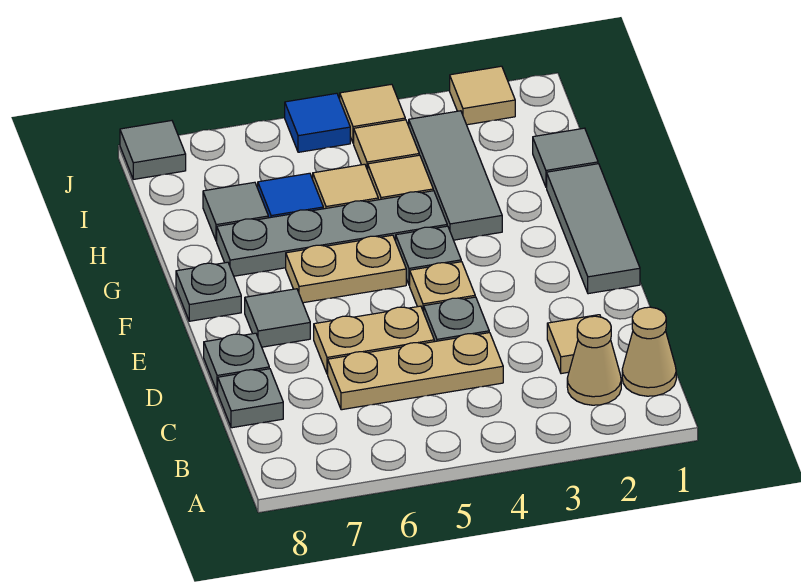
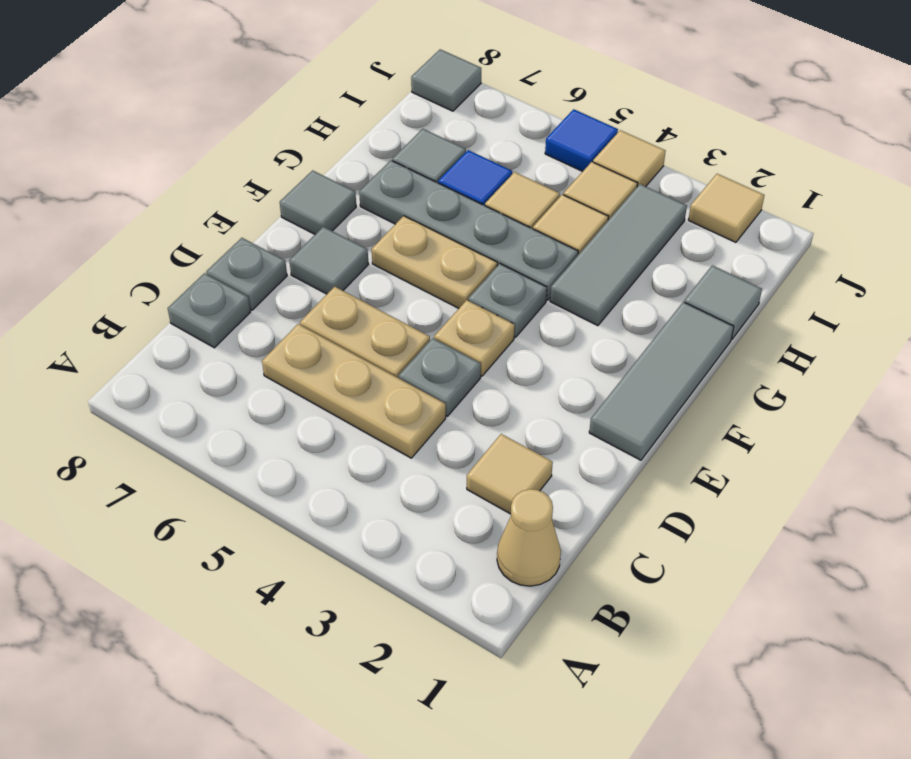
tan 1x1 cone [567,316,621,405] -> none
grey 1x1 plate [176,262,241,321] -> grey 1x1 tile [280,170,356,234]

